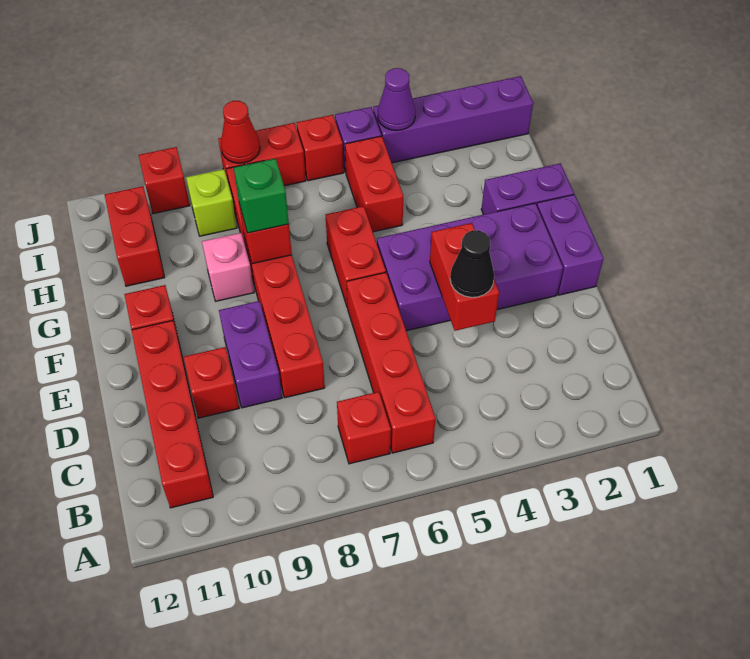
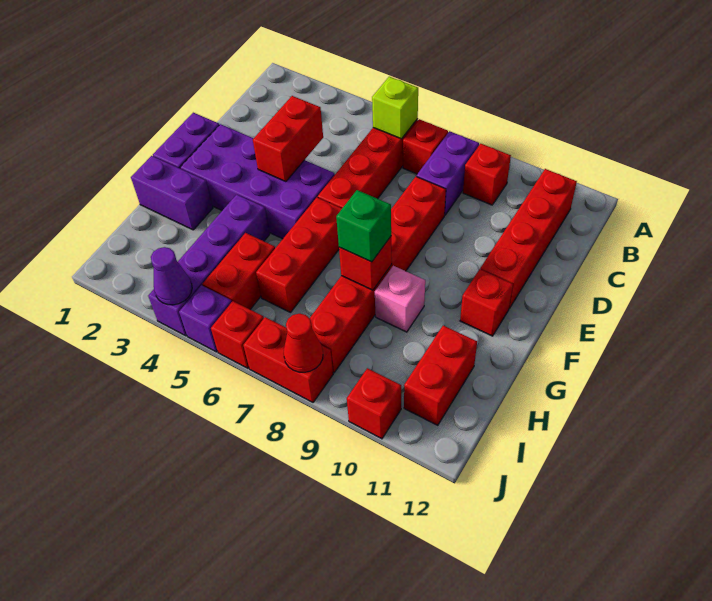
black 1x1 cone [450,230,494,297] -> none
purple 1x2 brick [219,301,282,408] -> purple 1x2 brick moved to [417,131,479,215]
red 1x1 brick [184,347,239,418] -> red 1x1 brick moved to [463,144,511,205]
red 1x2 brick [326,206,386,306] -> red 1x3 brick [256,197,342,312]
lime 1x1 brick [186,169,237,236] -> lime 1x1 brick moved to [372,77,418,139]
purple 1x4 brick [373,76,533,163] -> purple 1x4 brick turned to [148,194,270,336]

